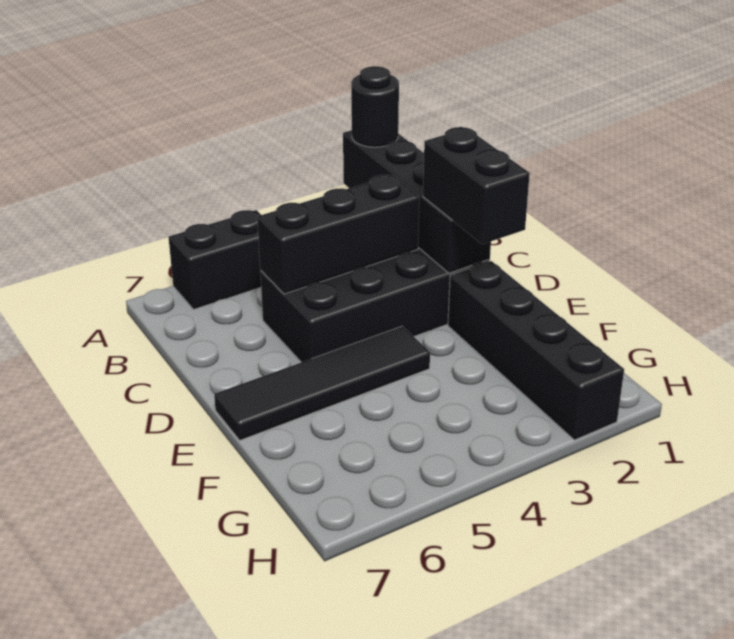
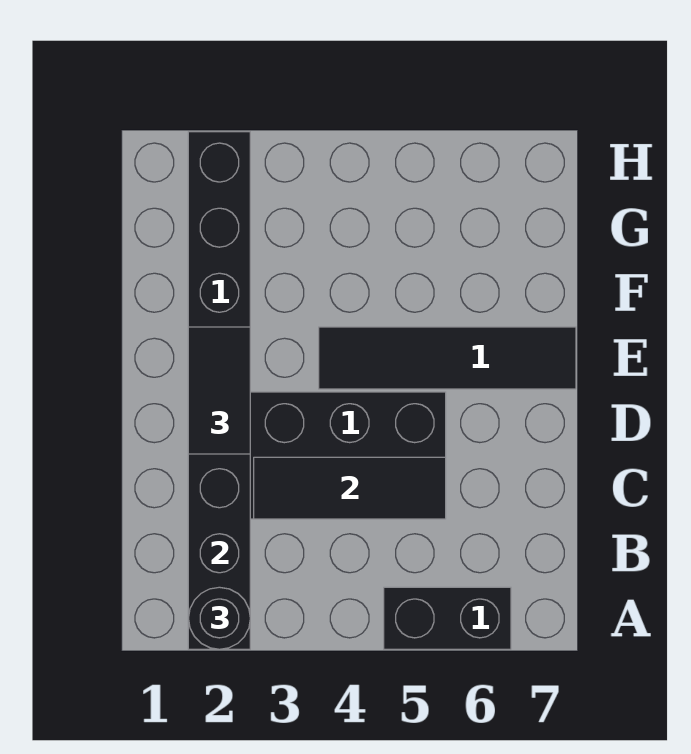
black 1x3 brick [257,175,419,294] -> black 1x3 tile [254,457,446,519]
black 1x2 brick [423,127,530,244] -> black 1x2 tile [188,327,250,454]

